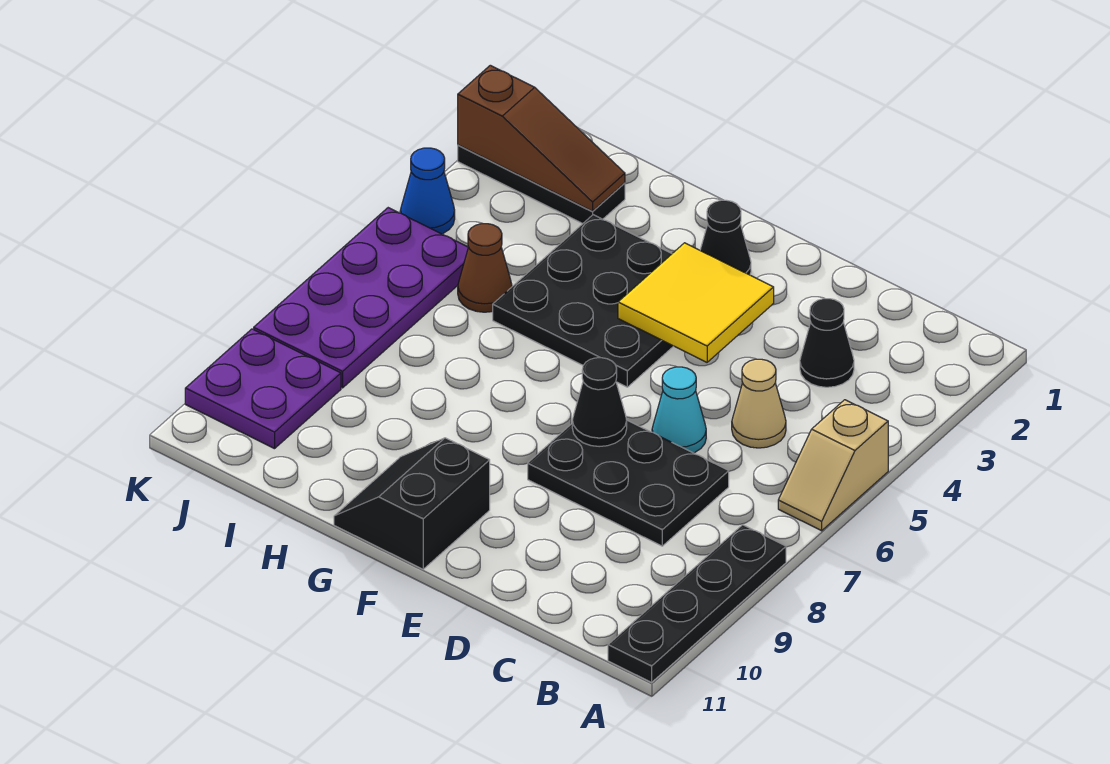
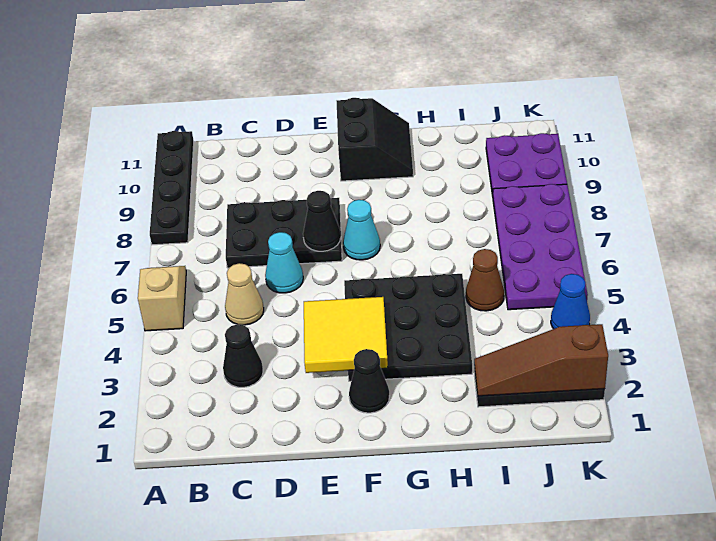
none -> cyan 1x1 cone [343,200,380,260]

